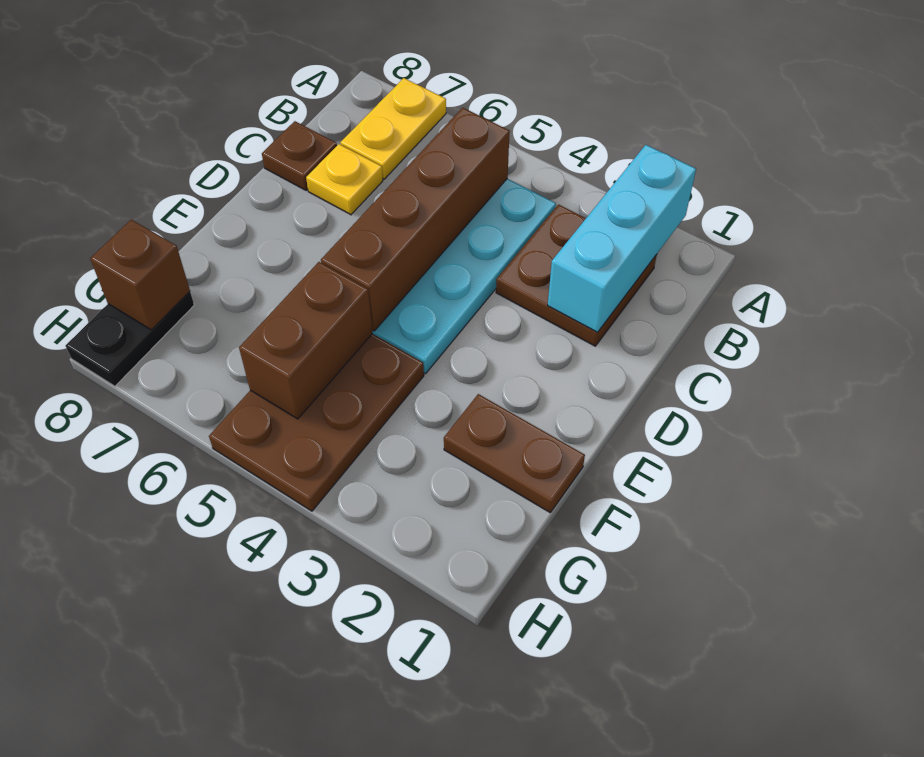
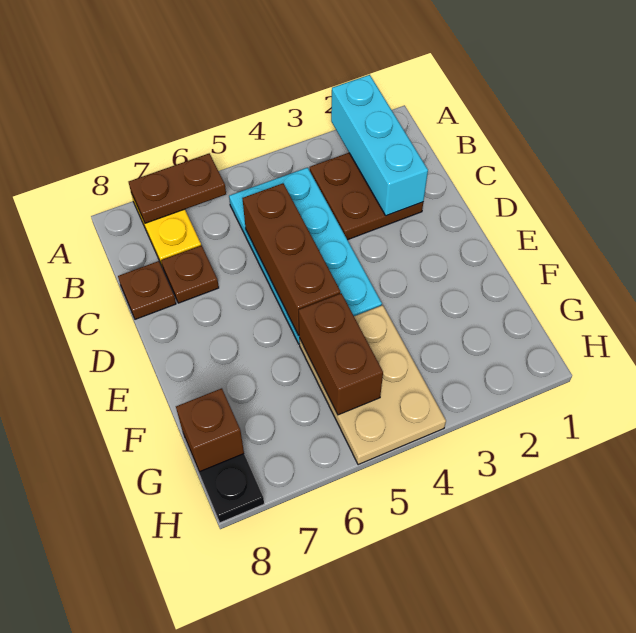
brown 1x4 brick [321,108,510,331] -> brown 1x3 brick [242,183,341,336]
yellow 1x1 plate [306,144,383,215] -> brown 1x1 plate [161,245,219,303]
brown 1x2 plate [444,394,585,512] -> brown 1x2 plate moved to [129,153,226,223]
brown 2x3 plate [209,334,424,511] -> tan 2x3 plate [299,305,446,465]

